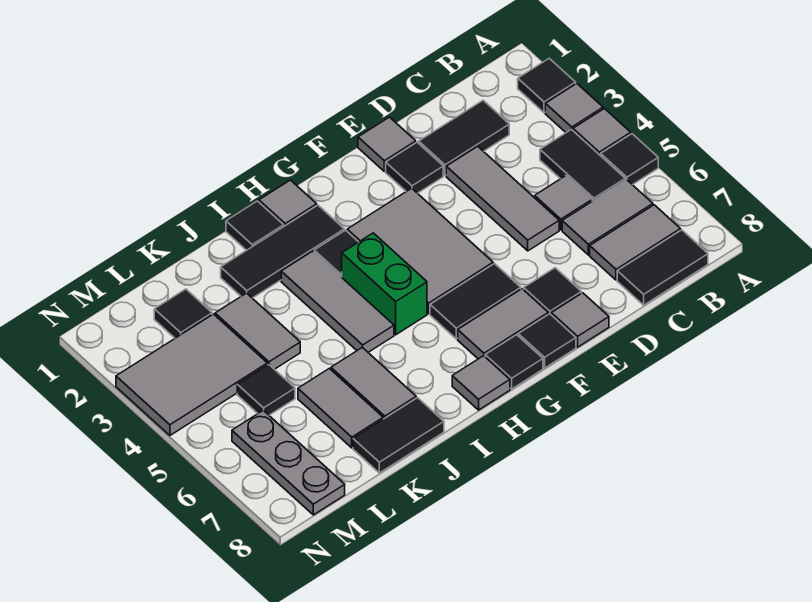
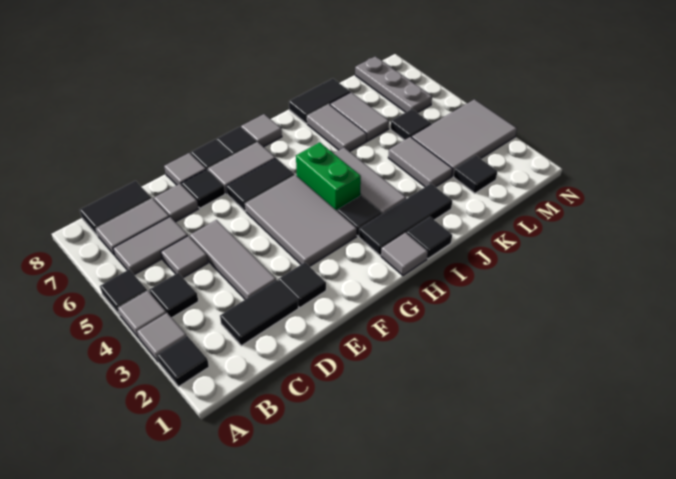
black 1x2 tile [540,129,625,201] -> black 1x1 tile [149,273,198,318]
grey 1x1 tile [358,117,416,171] -> grey 1x1 tile moved to [154,184,198,222]

